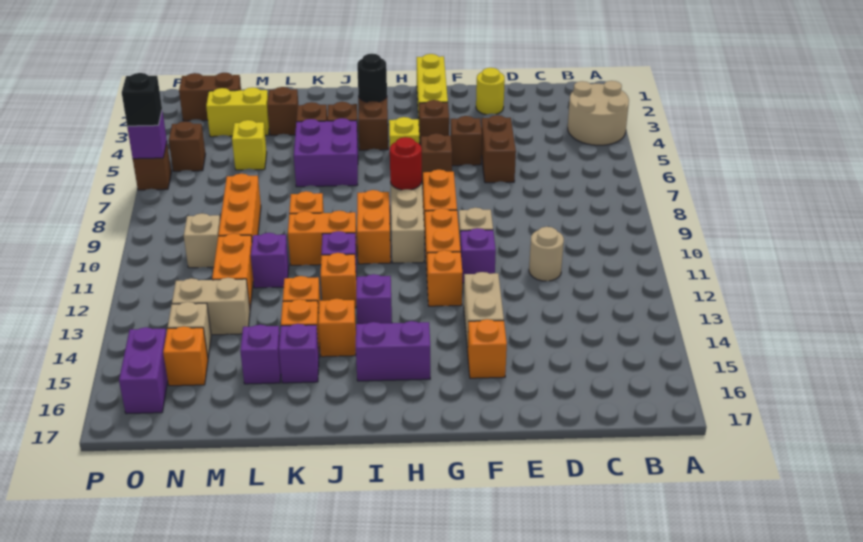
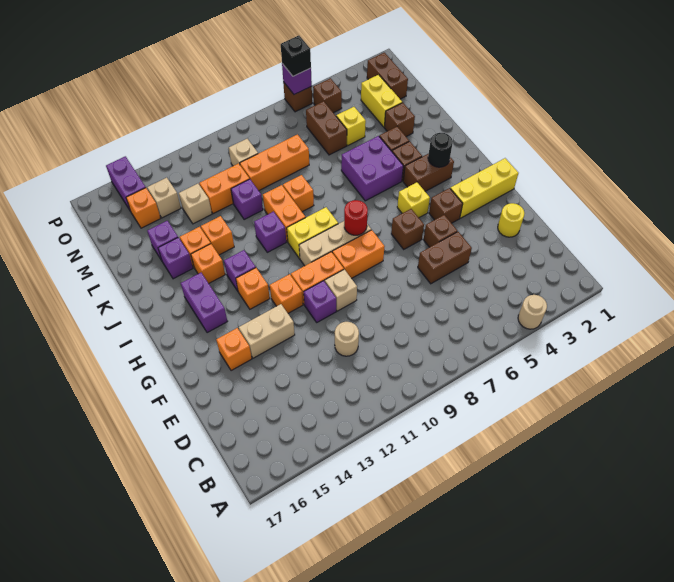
tan 2x2 round brick [568,81,629,145] -> tan 1x1 round brick [518,295,547,329]
orange 1x2 brick [357,190,391,264] -> yellow 1x2 brick [287,207,338,259]
orange 1x1 brick [321,253,356,308] -> orange 1x1 brick moved to [236,268,270,309]
none -> brown 1x2 brick [306,101,347,155]
tan 1x2 brick [172,278,250,335] -> tan 1x1 brick [179,184,212,224]
purple 1x2 brick [119,327,168,414] -> purple 1x2 brick turned to [106,156,146,210]

